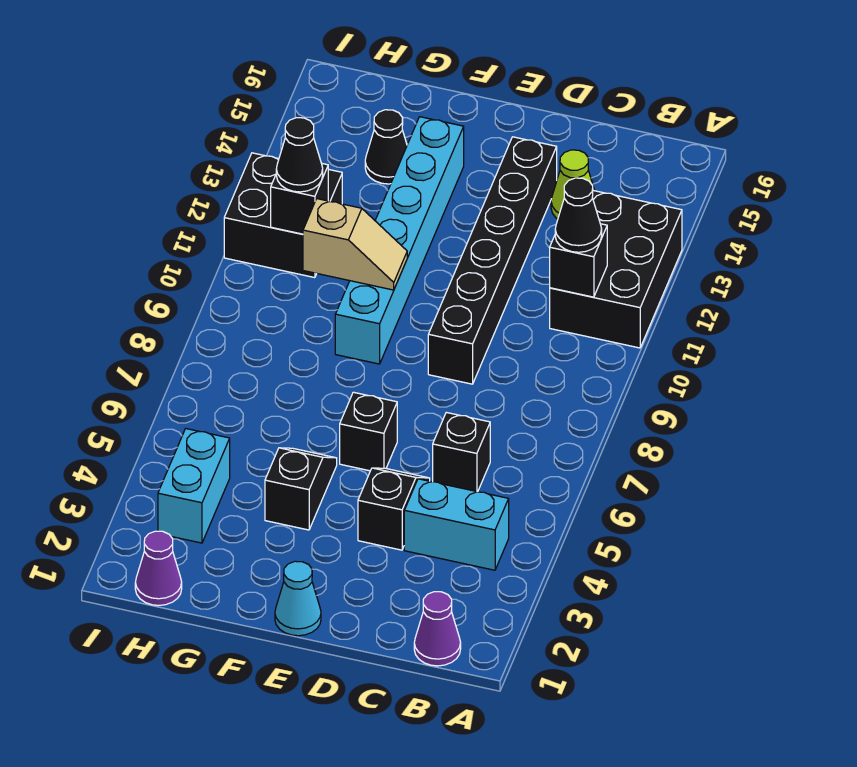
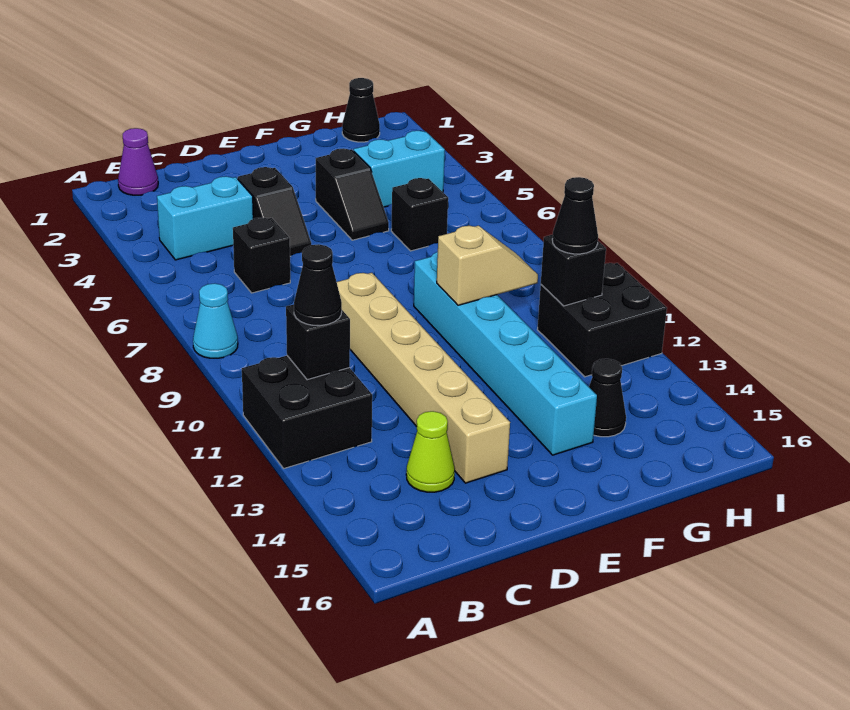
black 2x3 brick [550,191,682,348] -> black 2x2 brick [242,356,372,468]
black 1x6 brick [428,137,557,384] -> tan 1x6 brick [337,273,510,483]
cyan 1x1 cone [275,561,321,636] -> cyan 1x1 cone moved to [193,284,238,358]
black 1x1 brick [340,392,397,471] -> black 1x1 brick moved to [391,178,448,251]
tan 1x2 slope [303,199,407,290] -> tan 1x2 slope turned to [437,226,538,305]
purple 1x1 cone [135,531,182,605] -> black 1x1 cone [342,78,380,142]
cyan 1x2 brick [158,429,230,543] -> cyan 1x2 brick turned to [354,131,445,207]

